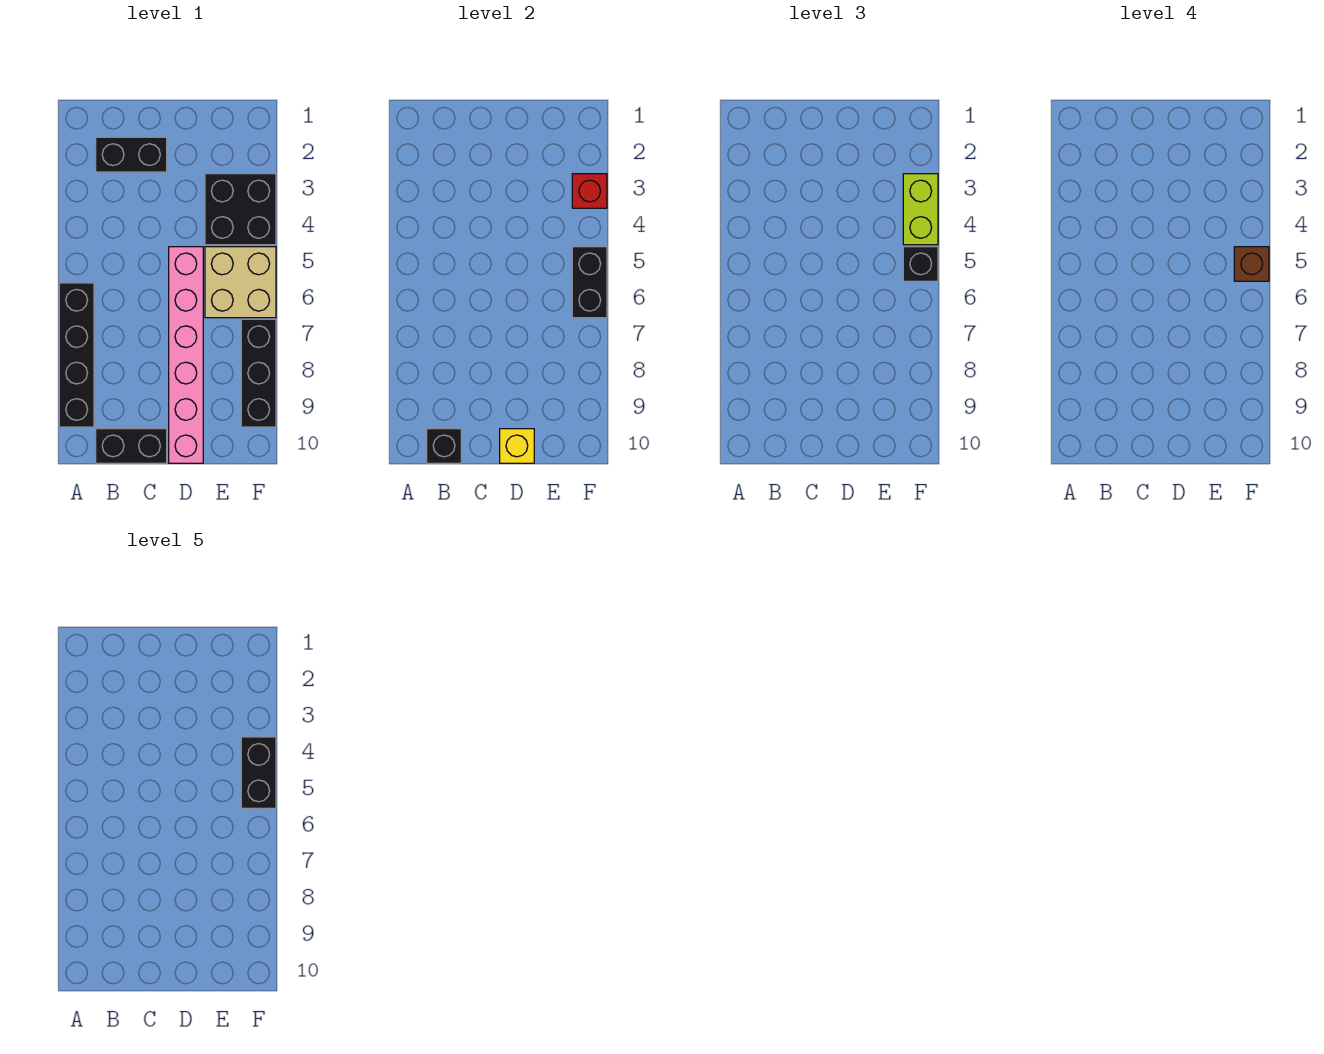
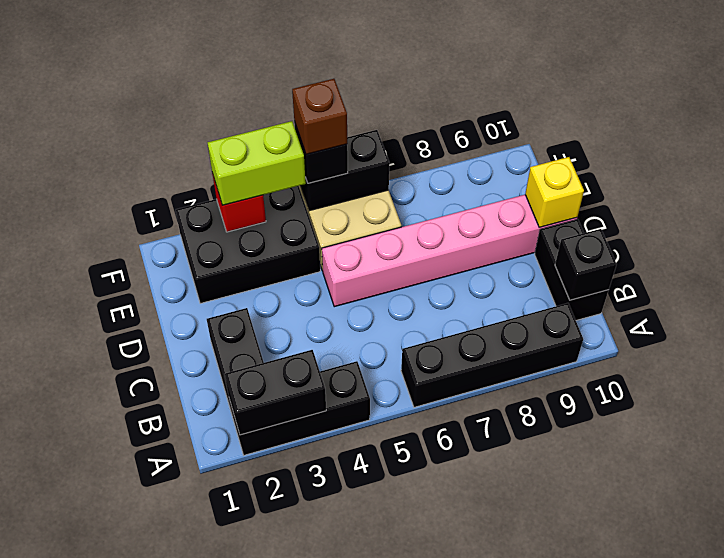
black 2x2 brick [205,174,276,245] -> black 2x3 brick [175,186,320,303]
black 1x2 brick [241,737,276,808] -> black 1x2 brick moved to [225,350,326,435]
black 1x3 brick [241,319,276,427] -> black 1x3 brick moved to [229,361,370,455]

